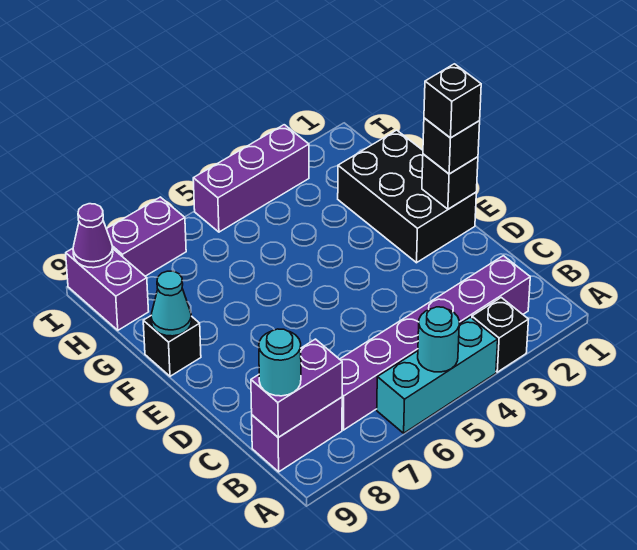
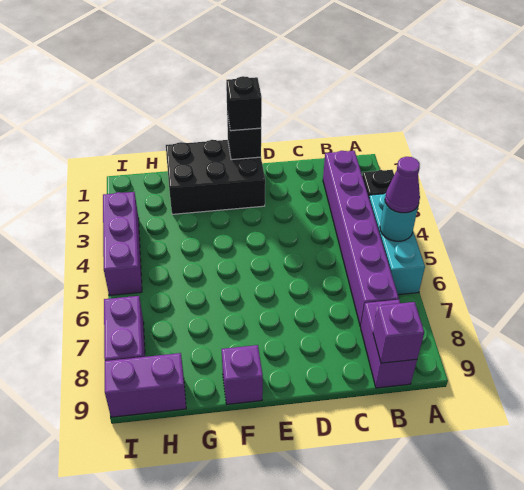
purple 1x2 brick [251,339,342,437] -> purple 1x1 brick [373,302,424,363]
cyan 1x1 round brick [259,329,301,396] -> none
black 1x1 brick [424,64,481,138] -> none
black 1x1 brick [143,316,201,376] -> purple 1x1 brick [222,345,263,404]
cyan 1x1 cone [151,271,191,336] -> none
purple 1x1 cone [73,204,113,268] -> purple 1x1 cone moved to [385,157,420,213]

